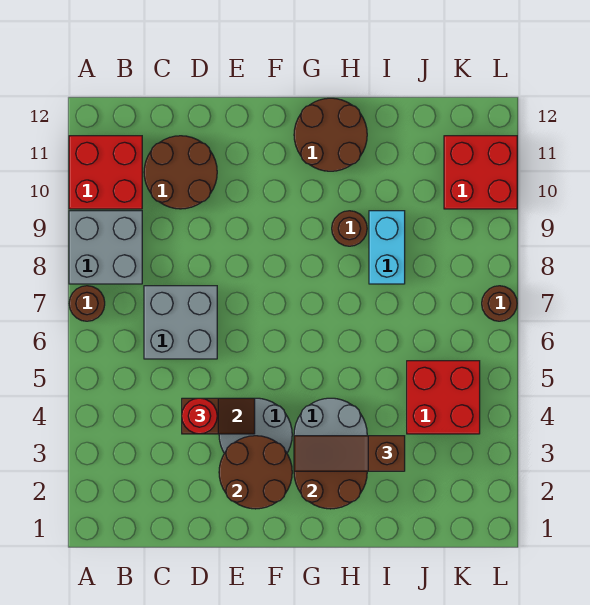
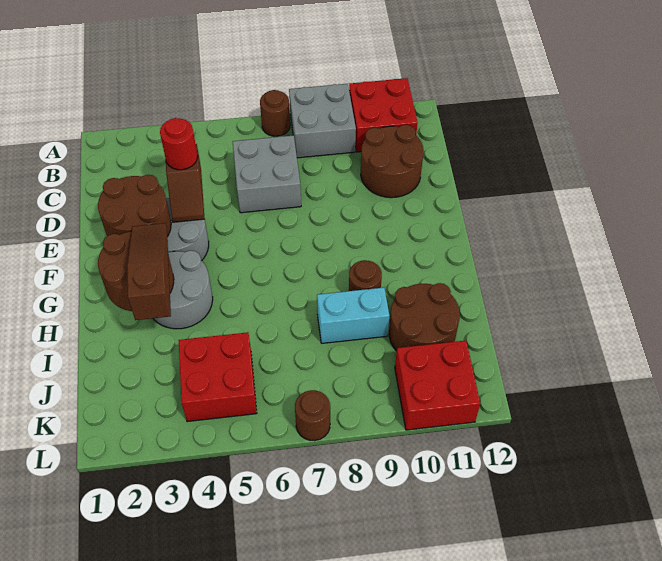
brown 2x2 round brick [294,98,367,171] -> brown 2x2 round brick moved to [389,283,460,351]

